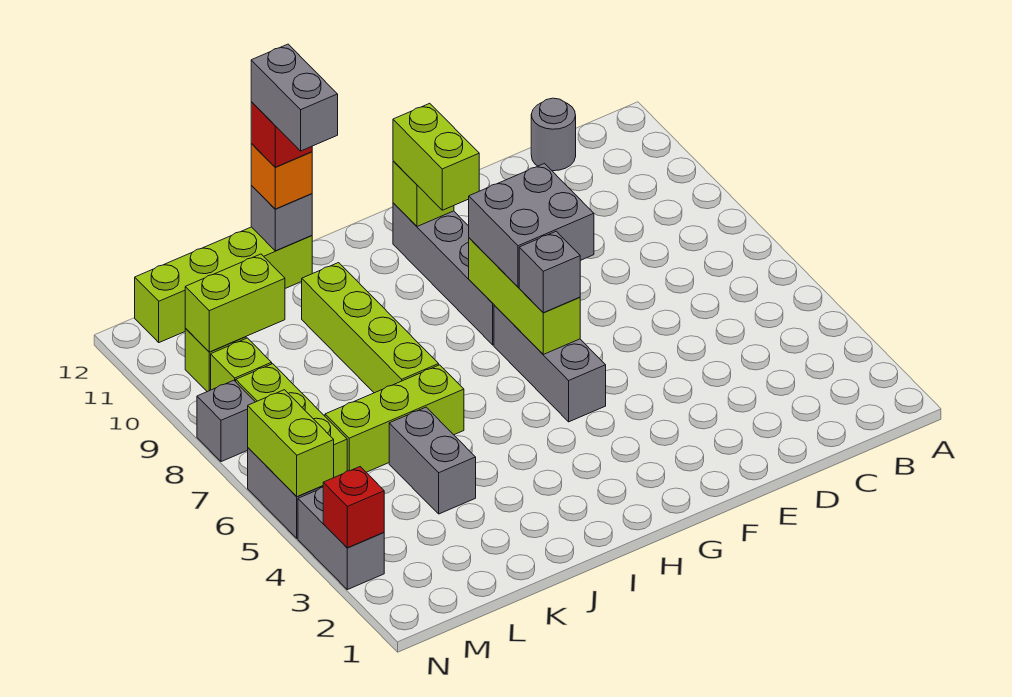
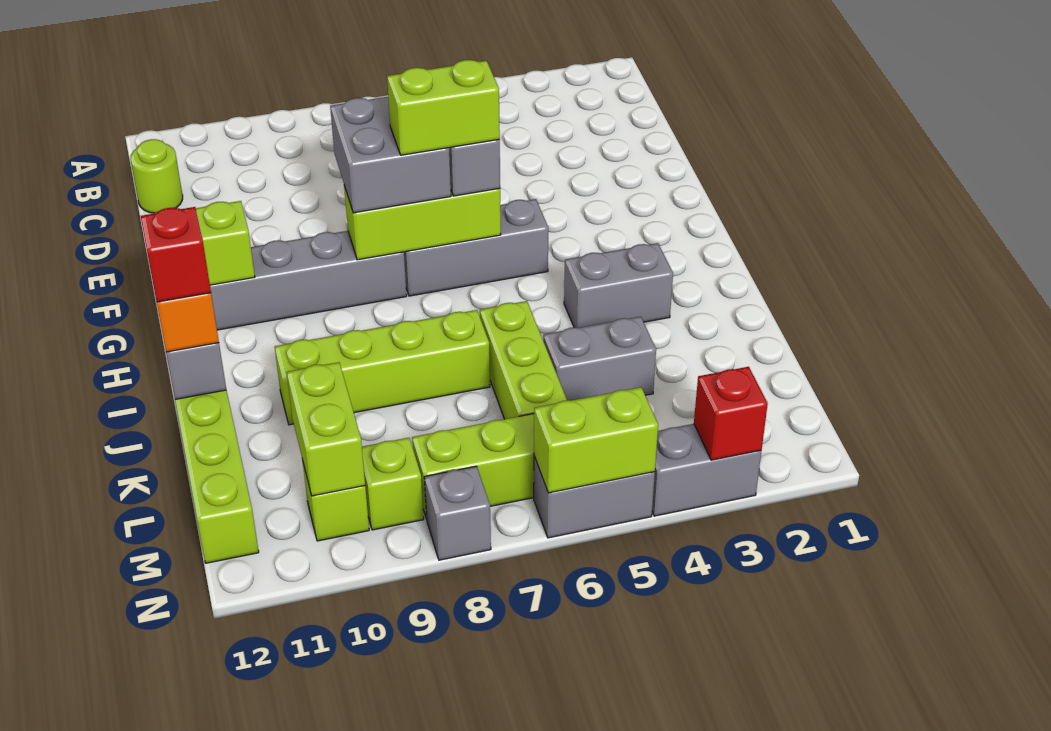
grey 1x1 round brick [531,98,576,171] -> lime 1x1 round brick [130,139,183,213]
lime 1x2 brick [393,103,479,210] -> lime 1x2 brick moved to [387,60,500,155]
grey 1x2 brick [251,44,338,151] -> grey 1x2 brick moved to [564,243,673,328]

